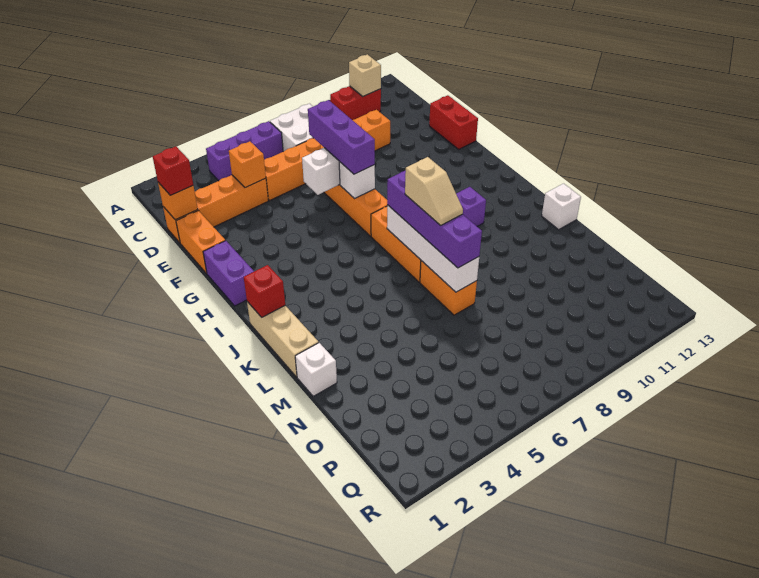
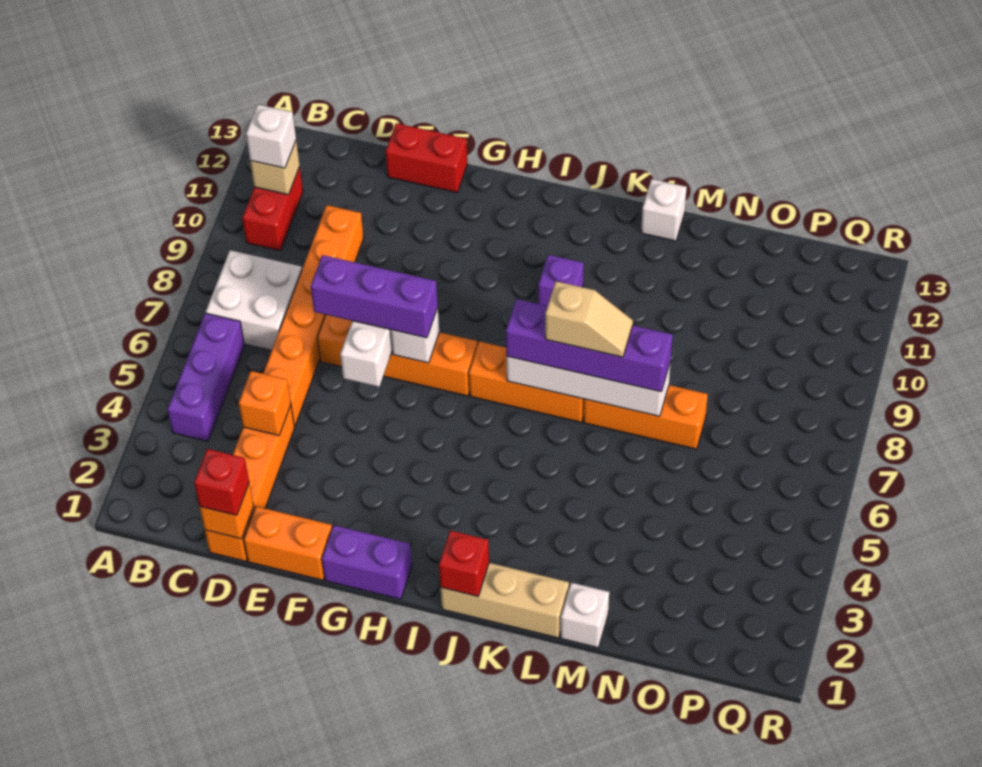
none -> white 1x1 brick [246,105,296,168]
orange 1x2 brick [420,261,477,315] -> orange 1x3 brick [584,385,708,449]

